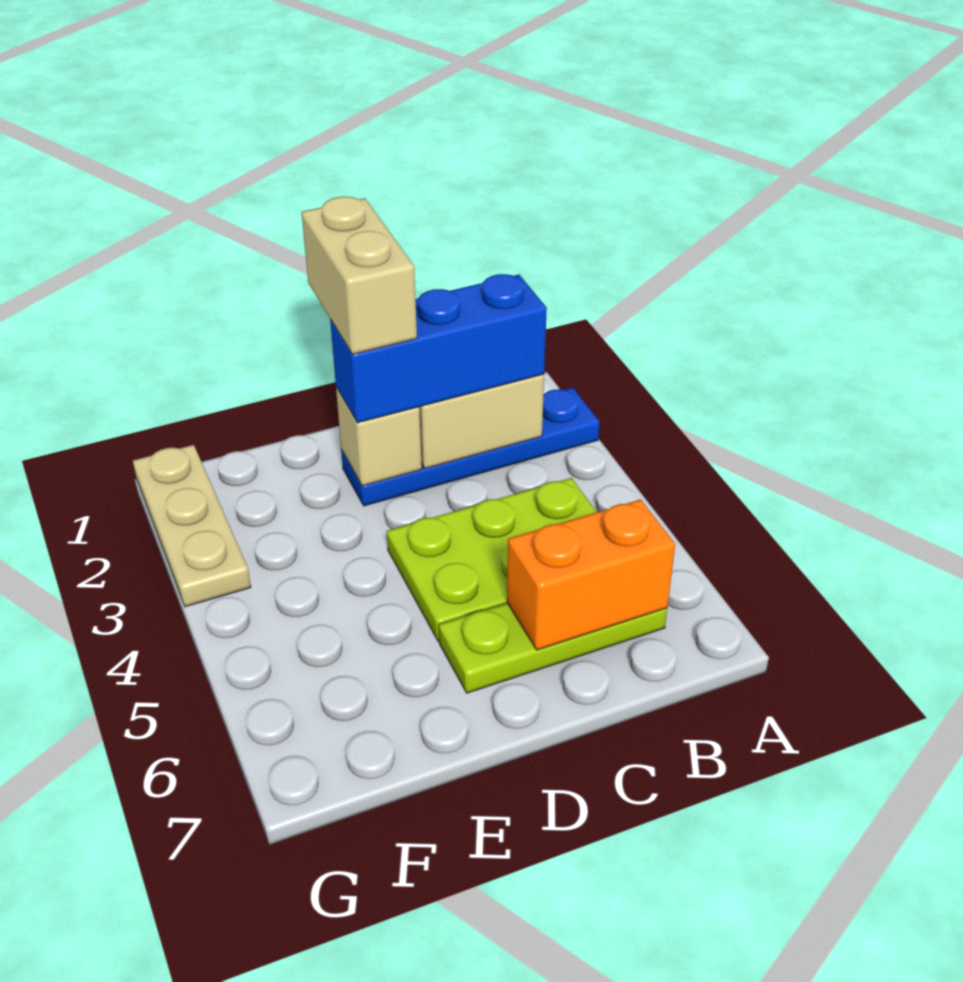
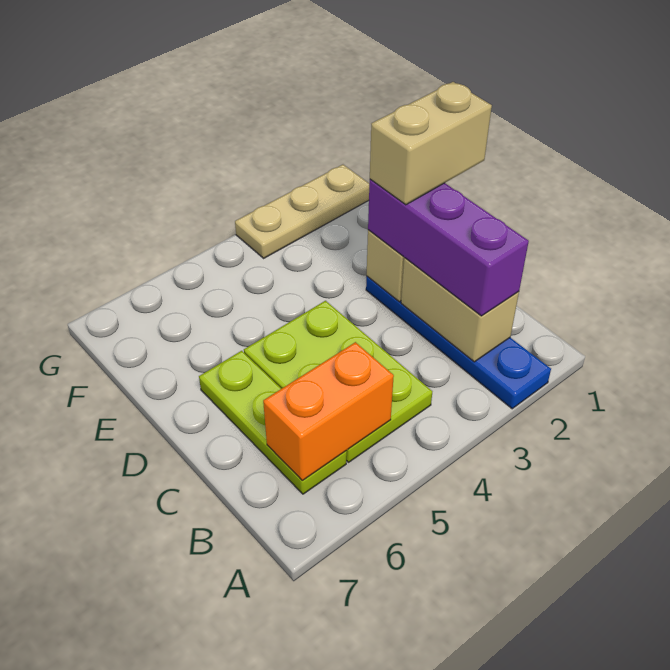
blue 1x3 brick [330,274,547,423] -> purple 1x3 brick [368,179,529,316]
orange 1x2 brick [507,500,675,650] -> orange 1x2 brick turned to [263,342,394,480]

